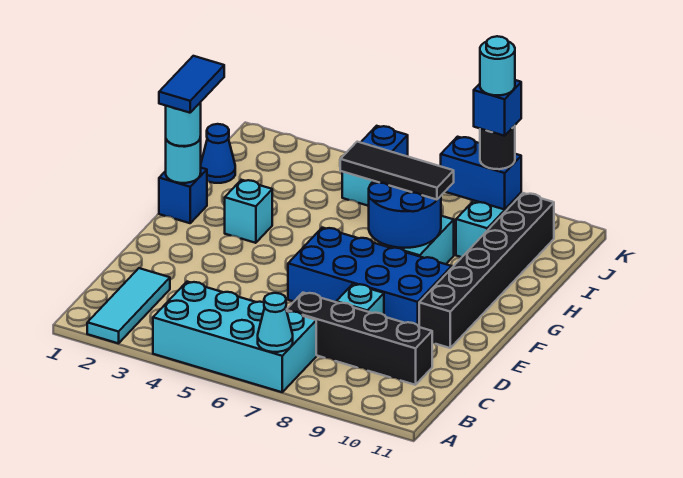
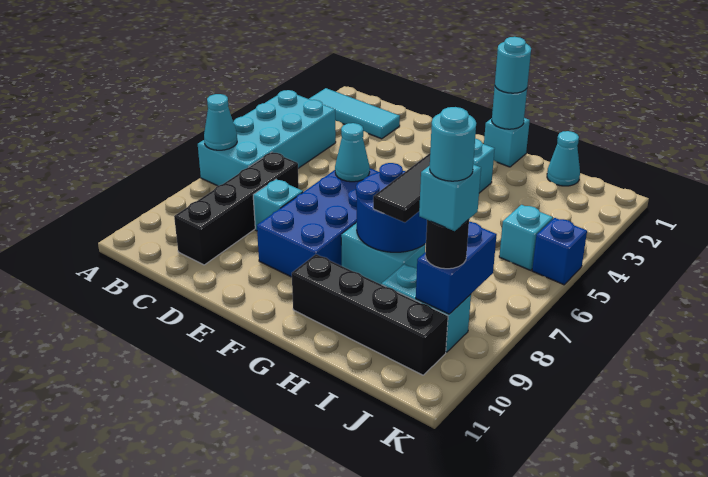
none -> cyan 1x1 cone [335,123,370,182]
black 1x6 brick [419,193,554,348] -> black 1x4 brick [292,254,448,375]
blue 1x1 brick [159,168,207,223] -> cyan 1x1 brick [484,118,530,167]
blue 1x2 tile [159,56,224,113] -> none
blue 1x1 cone [201,124,235,183] -> cyan 1x1 cone [547,131,580,186]
blue 1x1 brick [474,80,521,136] -> cyan 1x1 brick [419,165,481,231]

